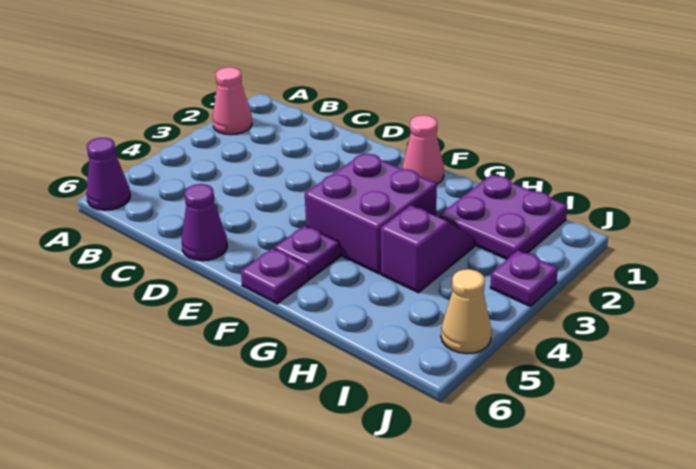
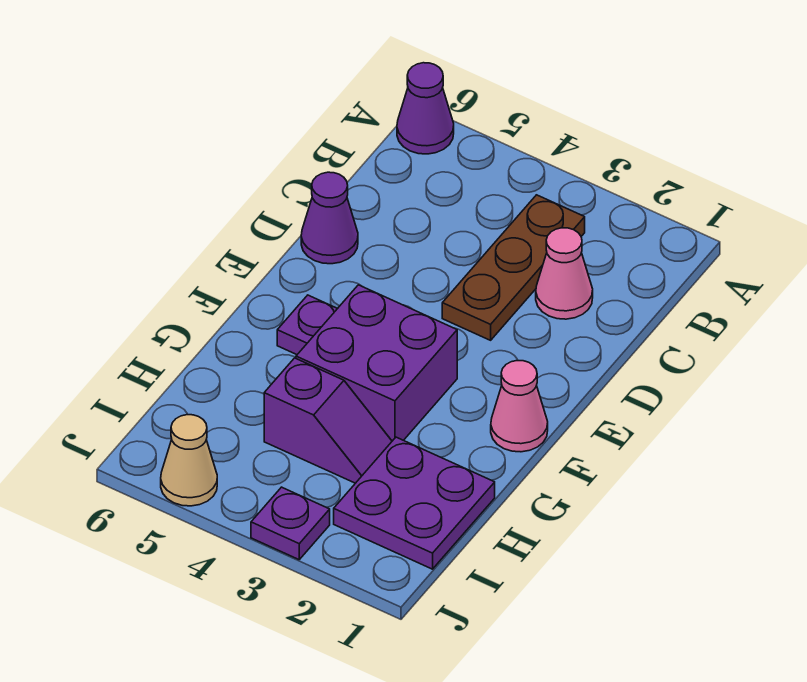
pink 1x1 cone [213,67,252,135] -> pink 1x1 cone moved to [536,228,593,319]
none -> brown 1x3 plate [442,195,585,340]
purple 1x1 plate [241,248,308,304] -> none

